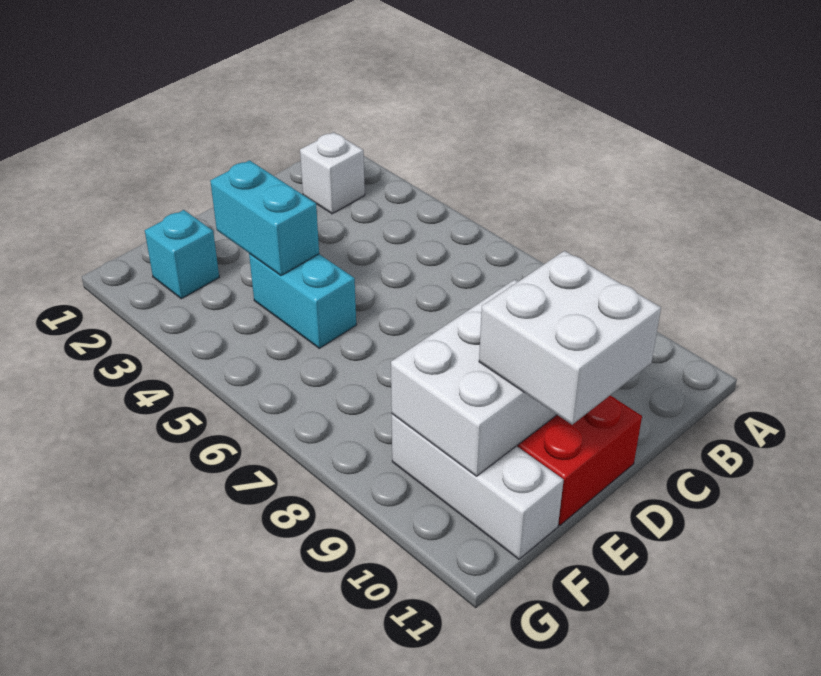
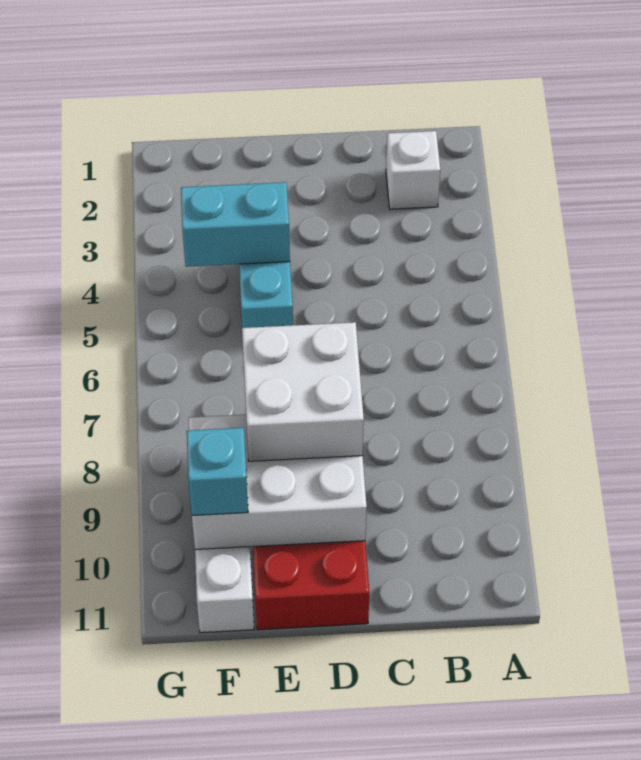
white 2x2 brick [479,251,661,425] -> white 2x2 brick moved to [242,322,364,461]
cyan 1x2 brick [210,160,319,276] -> cyan 1x2 brick turned to [181,182,290,267]
cyan 1x1 brick [145,210,219,299] -> cyan 1x1 brick moved to [187,428,248,515]

